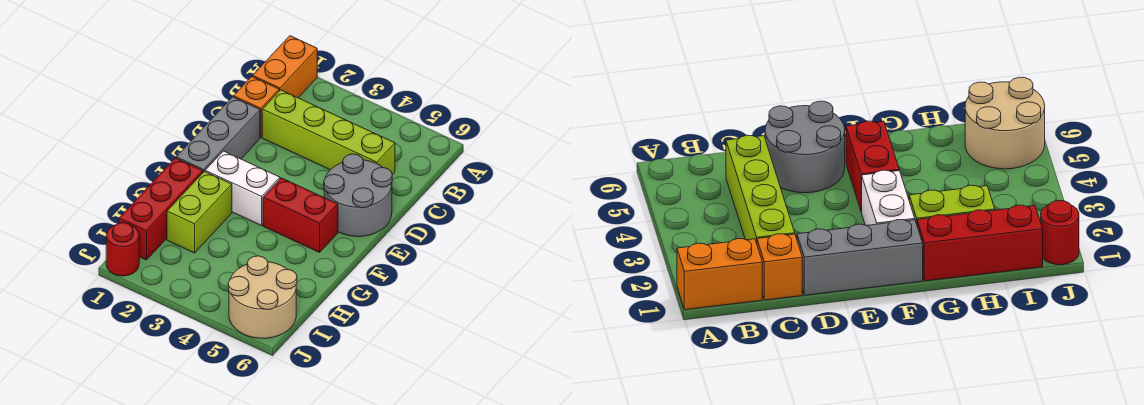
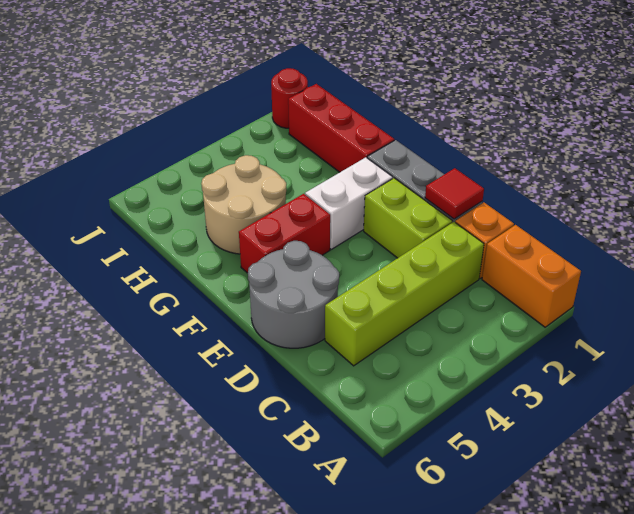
none -> red 1x1 tile [425,168,484,219]
lime 1x2 brick [167,171,232,253] -> lime 1x2 brick moved to [364,178,452,258]
tan 2x2 round brick [228,256,297,338] -> tan 2x2 round brick moved to [201,155,286,254]

